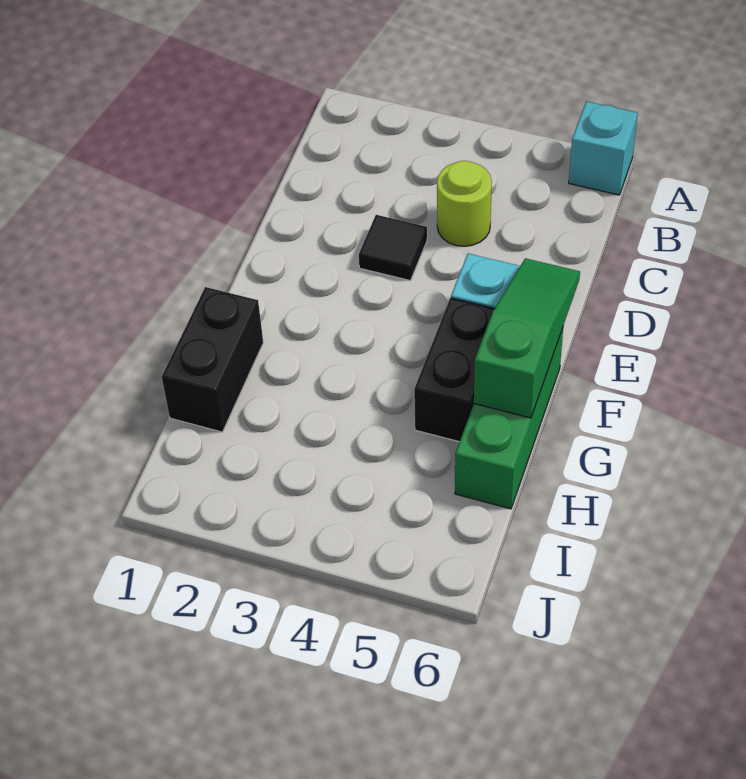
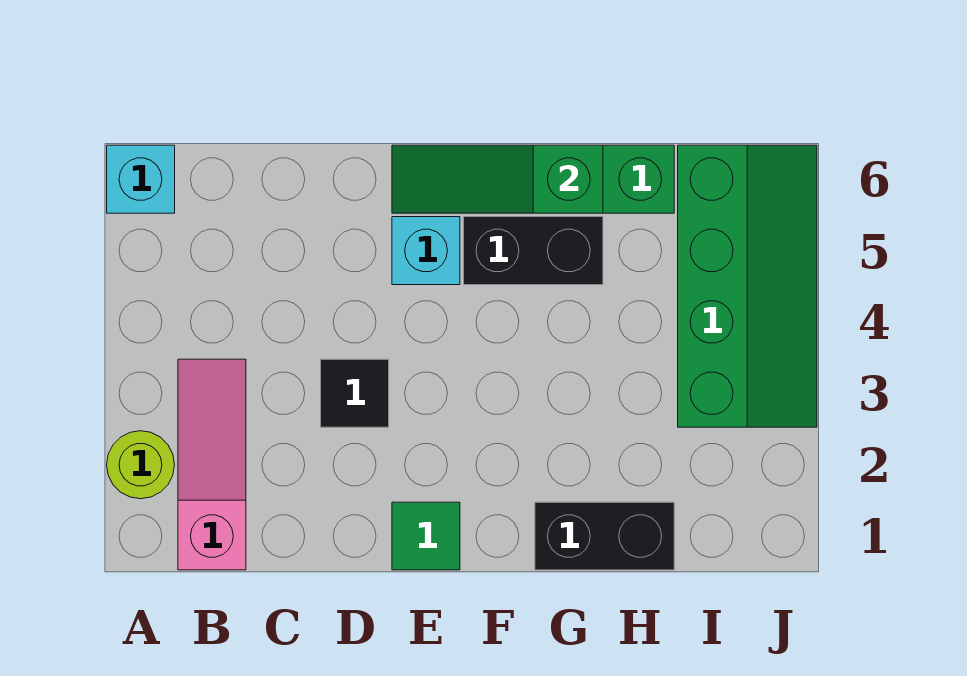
none -> pink 1x3 slope [178,359,246,570]
lime 1x1 round brick [437,161,492,246] -> lime 1x1 round brick moved to [107,431,175,499]
none -> green 1x1 tile [392,502,460,570]
none -> green 2x4 slope [678,145,817,427]

